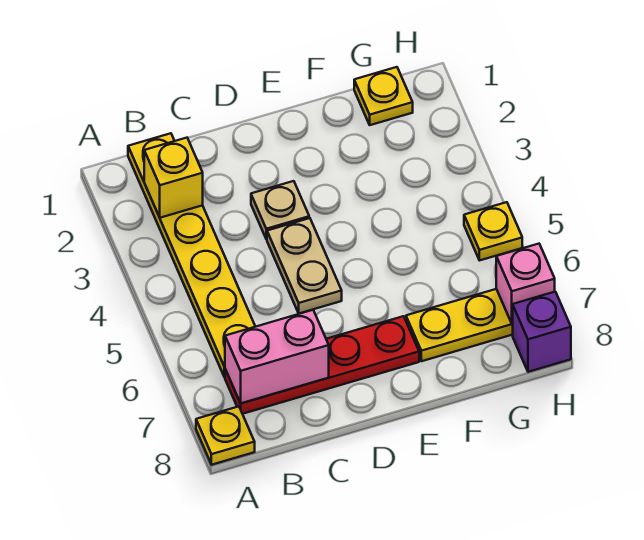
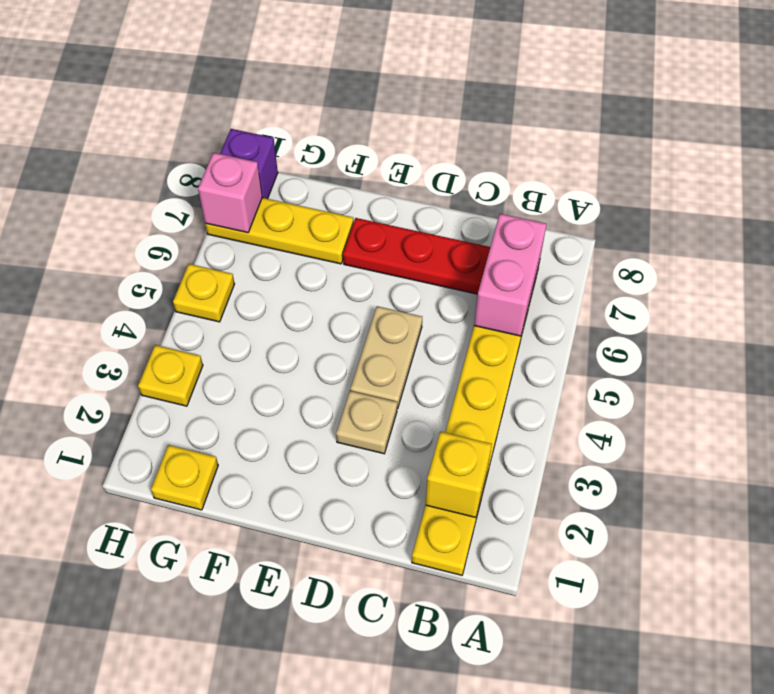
yellow 1x1 plate [196,406,255,465] -> yellow 1x1 plate moved to [138,345,203,406]
pink 1x2 brick [225,310,329,403] -> pink 1x2 brick turned to [474,214,546,336]

